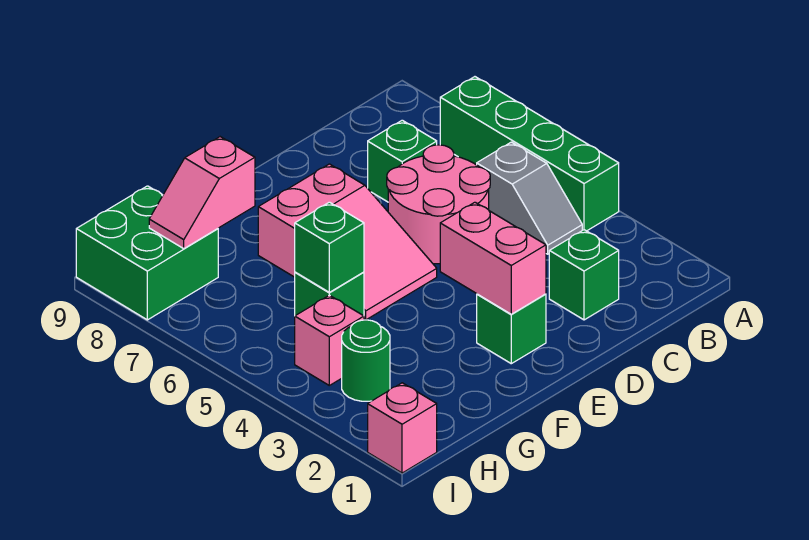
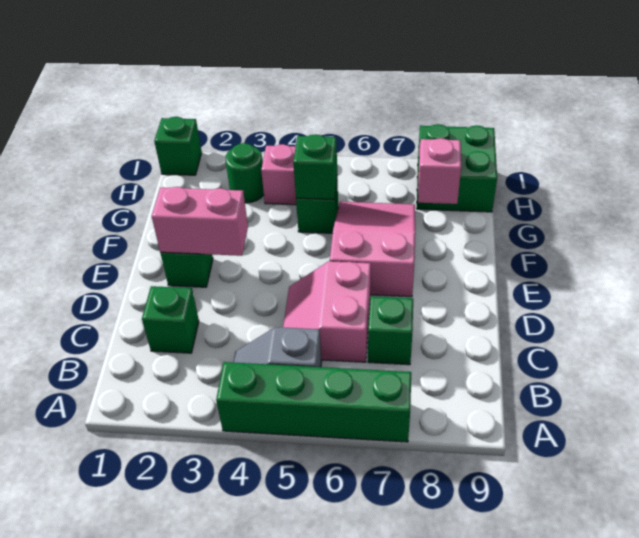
pink 2x2 round brick [387,145,490,264] -> pink 2x2 slope [283,261,371,362]
pink 2x3 slope [258,164,437,320] -> pink 2x3 slope turned to [330,202,415,297]
pink 1x1 brick [368,383,437,473] -> green 1x1 brick [154,117,202,175]

